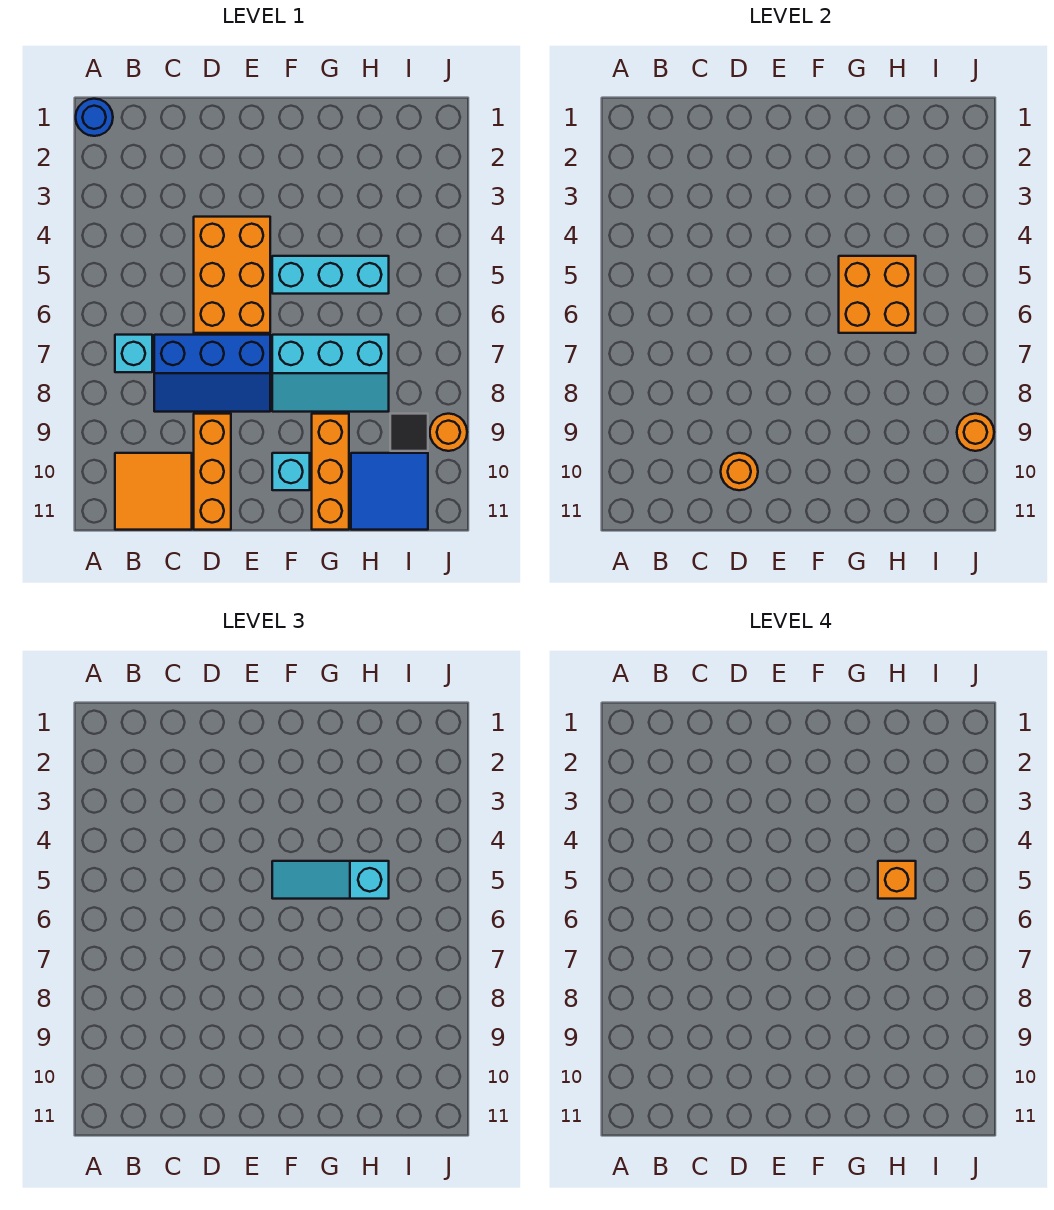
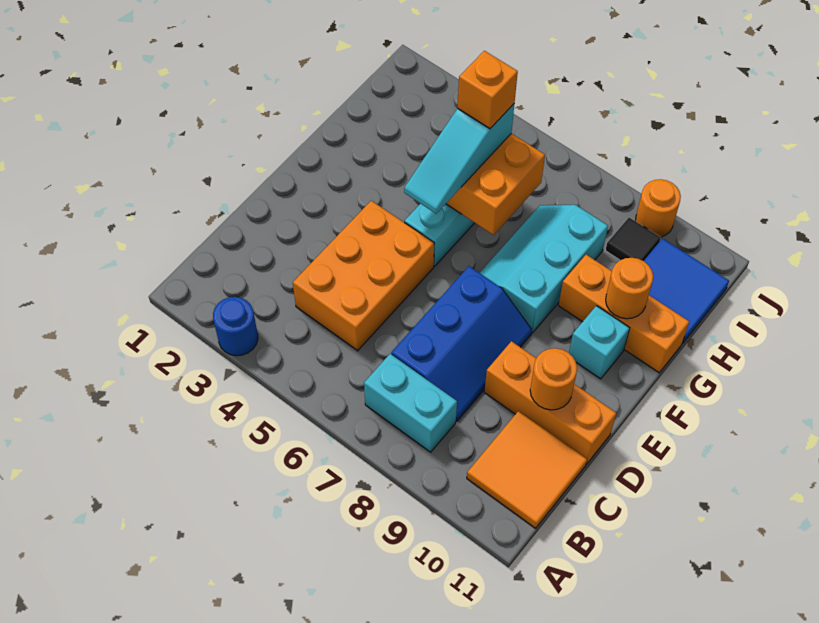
blue 1x1 round brick [76,99,113,136] -> blue 1x1 round brick moved to [213,297,258,356]
cyan 1x1 brick [115,335,152,372] -> cyan 1x2 brick [364,354,457,452]
orange 2x3 brick [194,217,270,333] -> orange 2x3 brick turned to [293,201,434,351]
cyan 2x3 slope [272,335,389,412] -> cyan 2x3 slope turned to [480,205,608,333]
orange 1x1 round brick [957,414,994,451] -> orange 1x1 round brick moved to [606,258,653,319]

